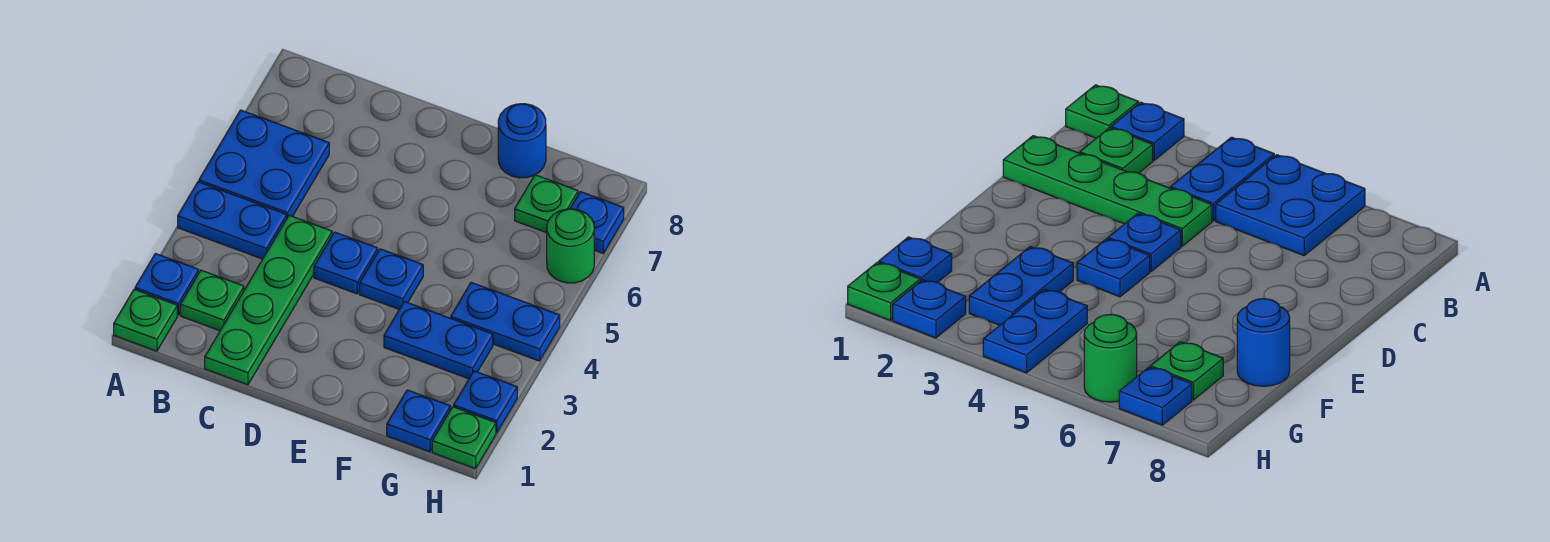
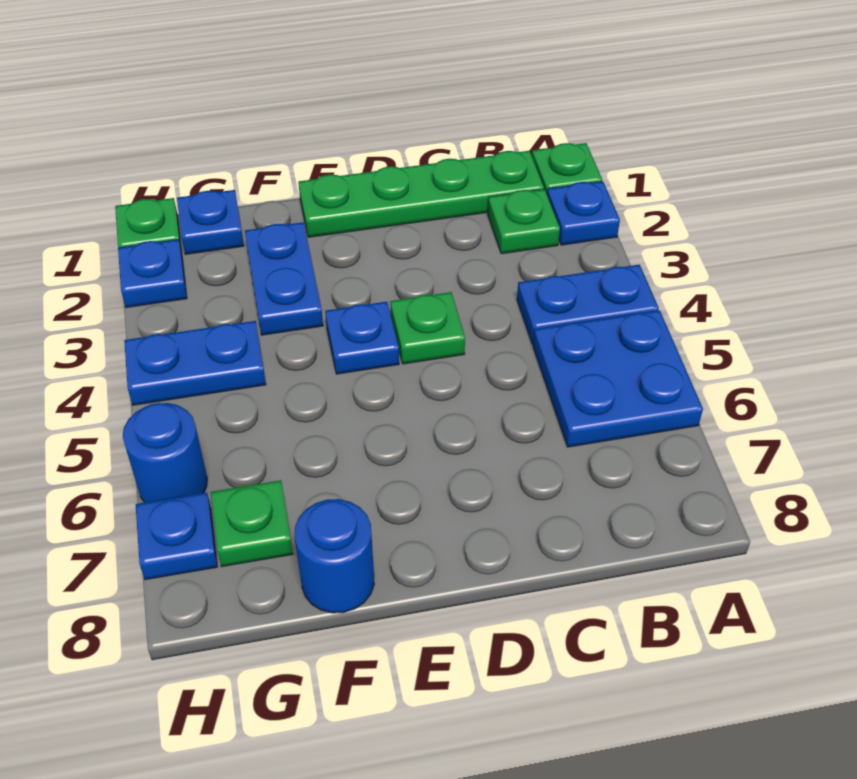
green 1x4 plate [205,215,332,385] -> green 1x4 plate turned to [298,151,544,237]
blue 1x1 plate [314,232,378,294] -> green 1x1 plate [390,292,465,364]
blue 1x2 plate [384,302,493,379] -> blue 1x2 plate turned to [245,222,323,335]
green 1x1 round brick [547,209,594,283] -> blue 1x1 round brick [123,403,207,502]

